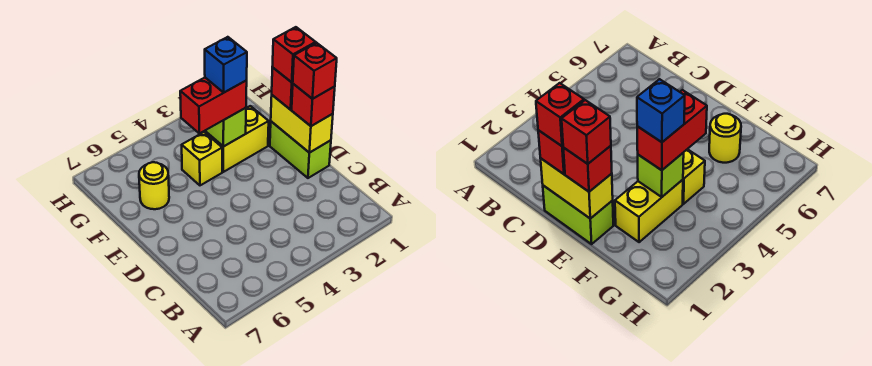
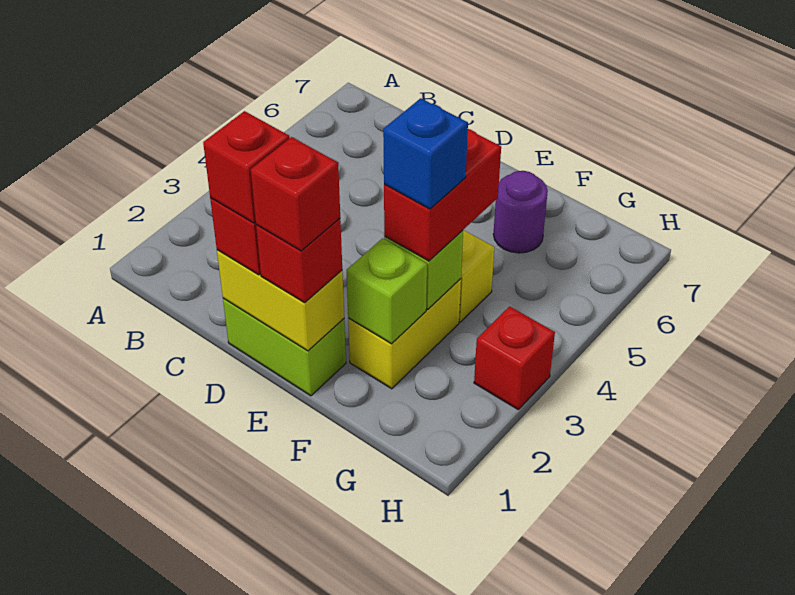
none -> lime 1x1 brick [347,238,427,344]
yellow 1x1 round brick [139,162,169,209] -> purple 1x1 round brick [493,171,548,253]
none -> red 1x1 brick [474,306,555,409]

